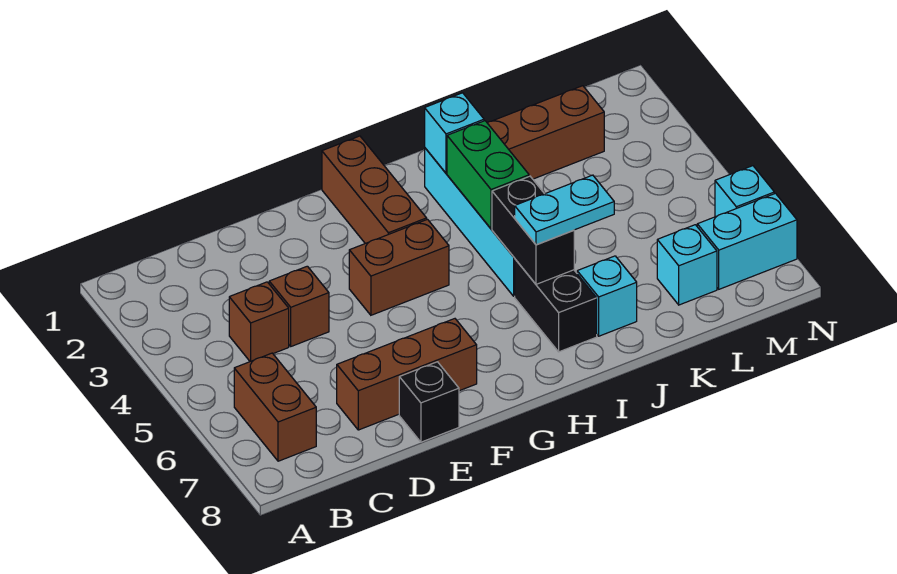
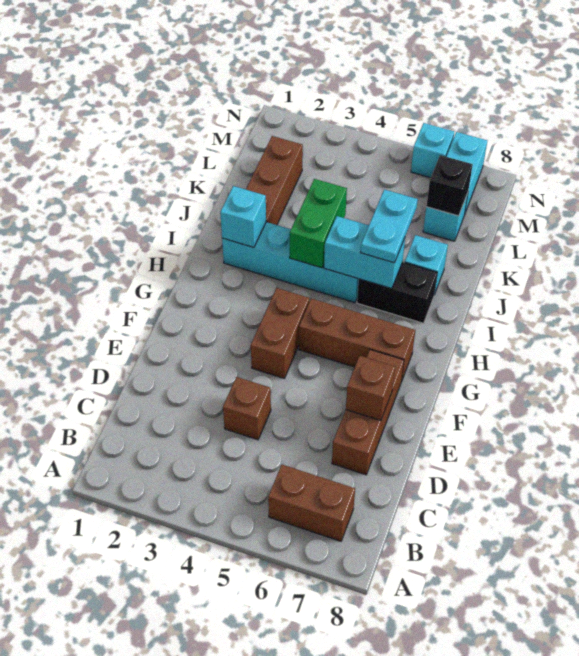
brown 1x1 brick [229,282,289,361] -> brown 1x1 brick moved to [346,356,395,420]
black 1x1 brick [399,362,459,442] -> black 1x1 brick moved to [426,155,473,216]
brown 1x3 brick [322,136,427,243] -> brown 1x3 brick moved to [299,298,415,380]
green 1x2 brick [447,121,529,229] -> green 1x2 brick turned to [290,179,347,268]
black 1x2 brick [492,176,574,284] -> cyan 1x2 brick [324,216,405,289]

